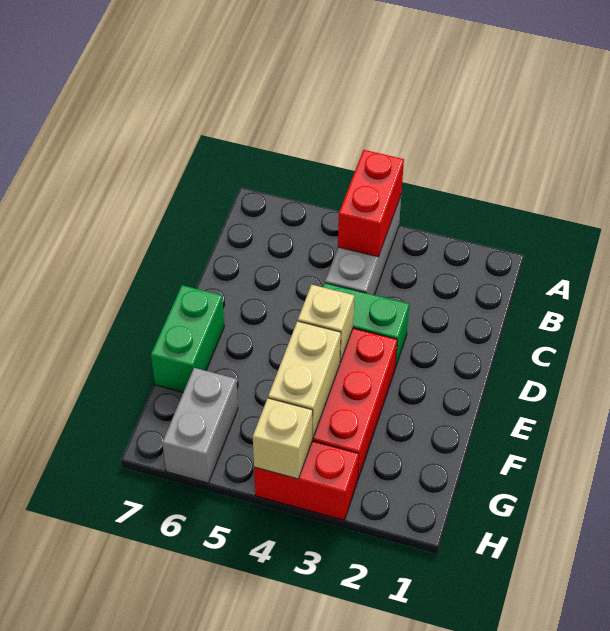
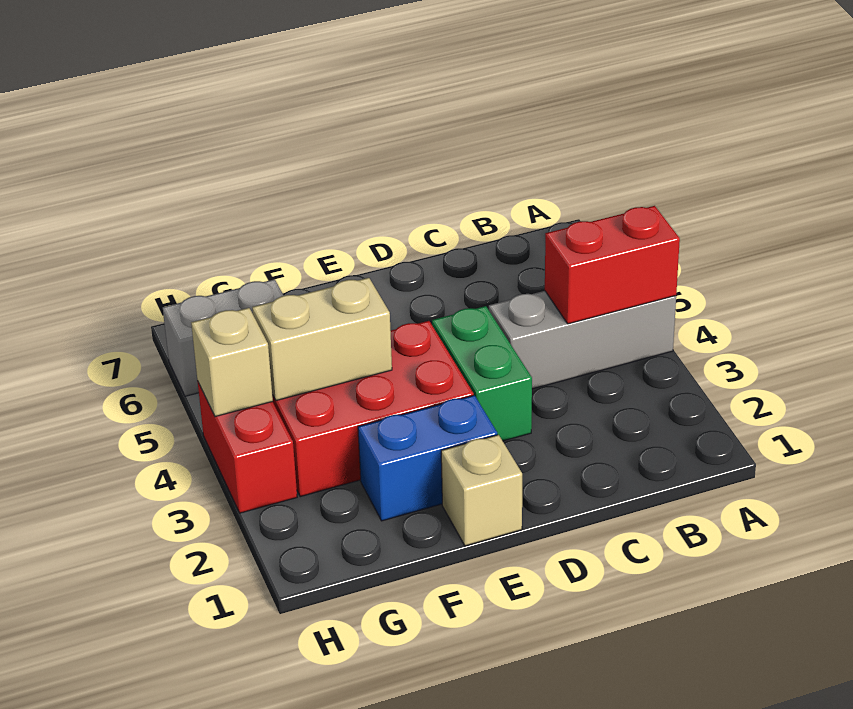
none -> blue 1x2 brick [358,395,497,521]
tan 1x1 brick [298,285,354,362] -> tan 1x1 brick moved to [441,435,522,546]
green 1x2 brick [151,285,224,392] -> none

